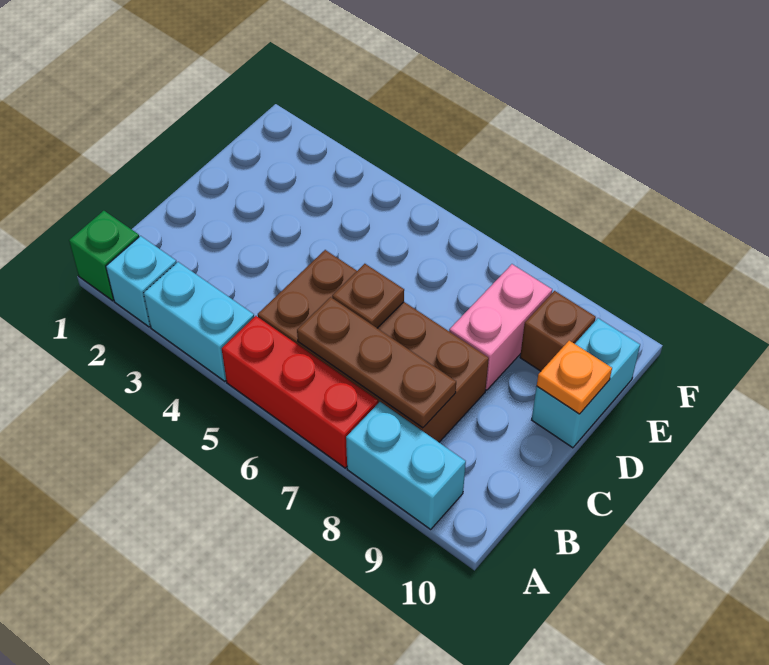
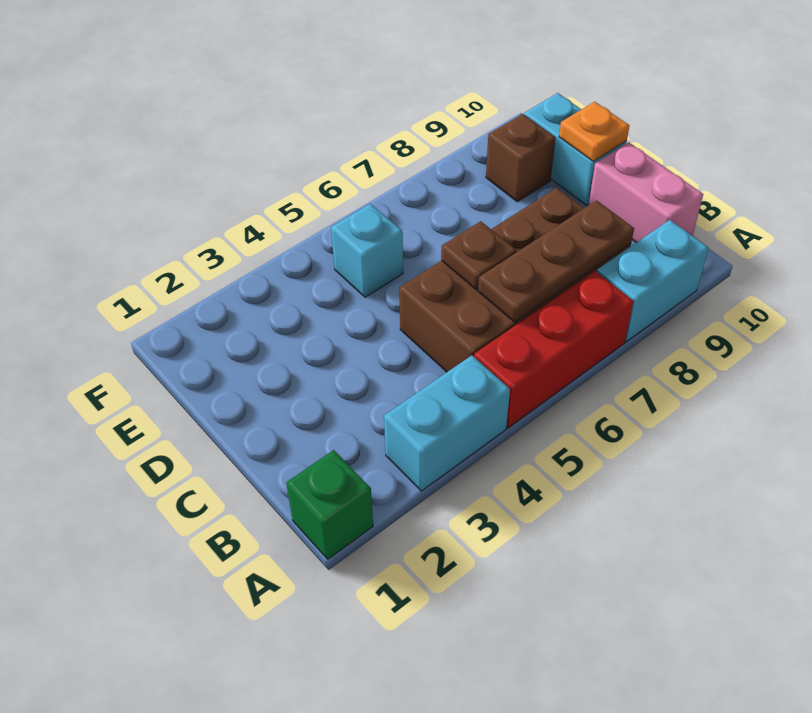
cyan 1x1 brick [106,236,177,327] -> cyan 1x1 brick moved to [331,204,403,297]
pink 1x2 brick [449,264,552,390] -> pink 1x2 brick moved to [589,142,703,243]

